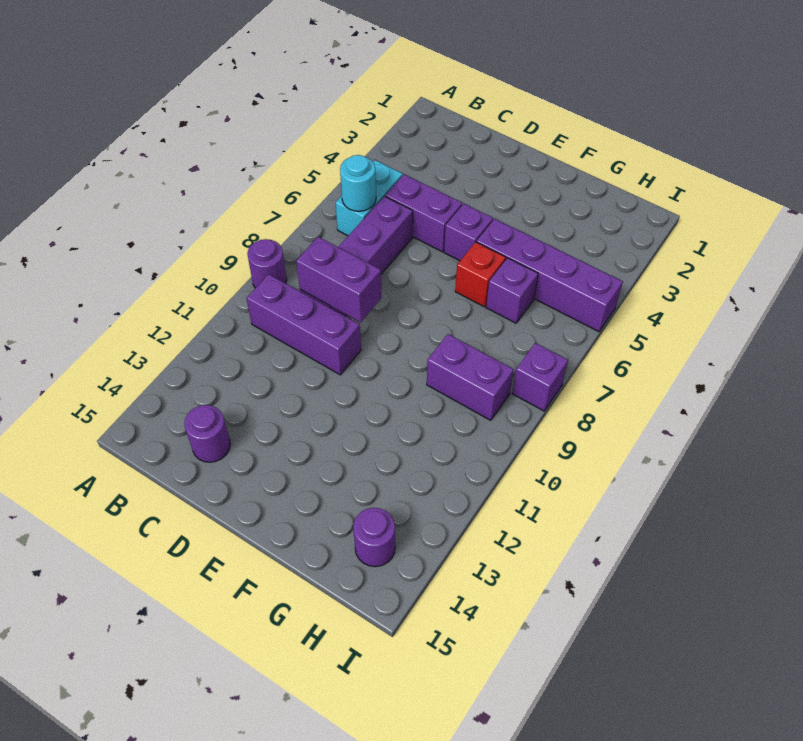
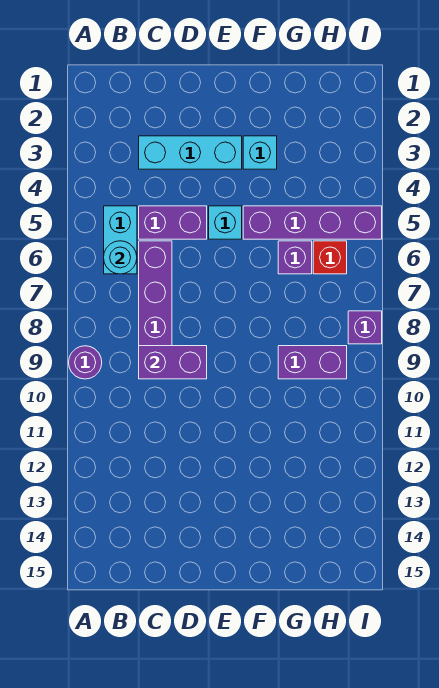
purple 1x3 brick [246,274,361,375] -> none
none -> cyan 1x3 brick [139,136,242,169]
purple 1x1 round brick [184,405,230,462] -> none
purple 1x1 brick [444,204,493,261] -> cyan 1x1 brick [209,206,242,239]
none -> cyan 1x1 brick [243,136,277,169]
red 1x1 brick [455,242,506,307] -> red 1x1 brick moved to [313,241,347,274]
purple 1x1 round brick [353,508,395,567] -> none

